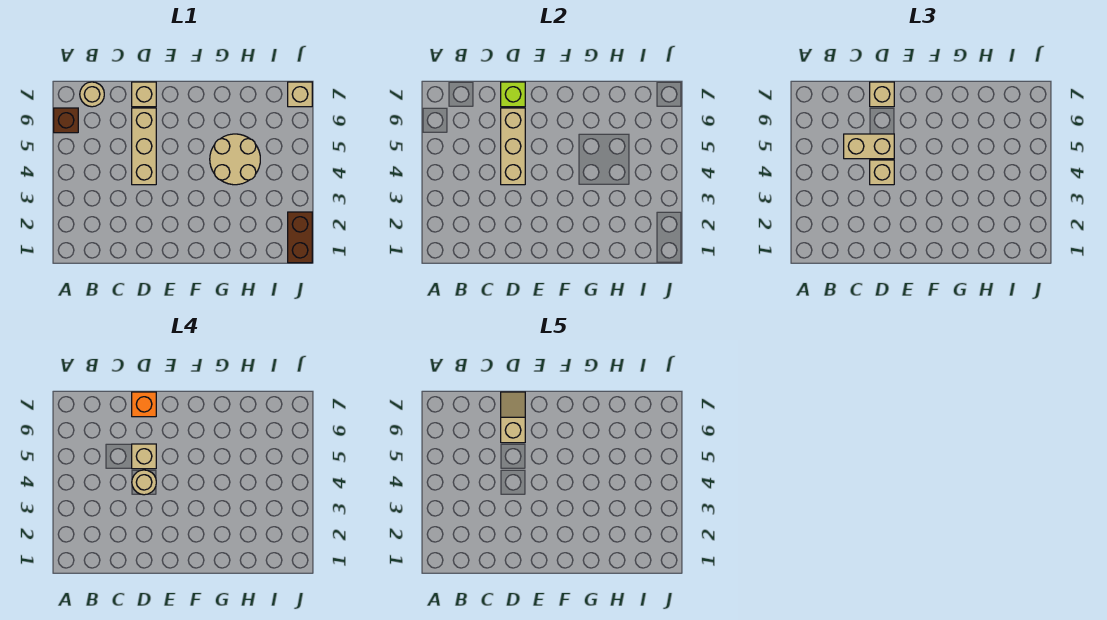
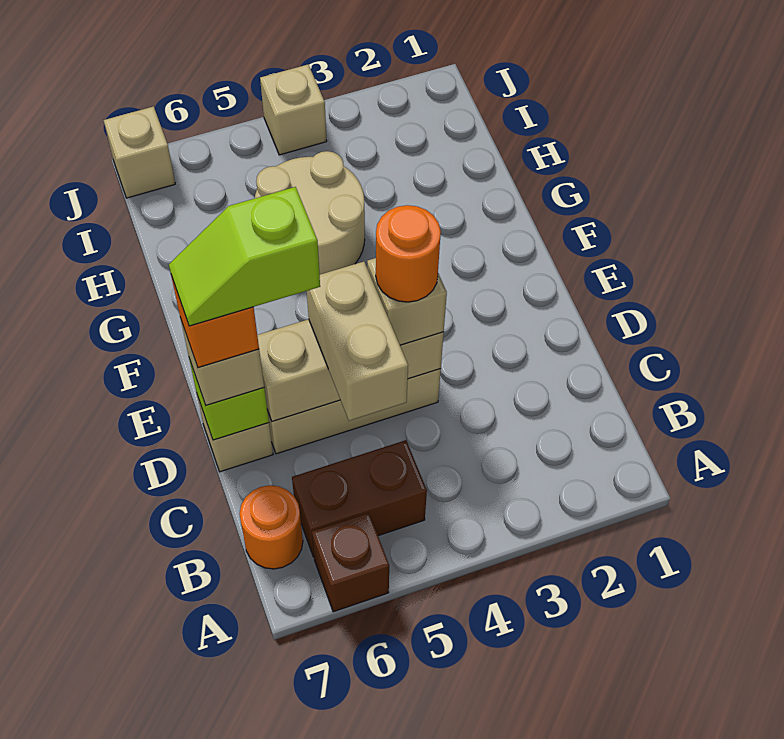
tan 1x1 round brick [80,82,104,107] -> orange 1x1 round brick [240,485,303,569]
tan 1x1 round brick [132,470,156,495] -> orange 1x1 round brick [376,205,441,302]
tan 1x1 brick [132,444,156,469] -> tan 1x1 brick moved to [260,65,327,155]
tan 1x2 slope [501,392,525,443] -> lime 1x2 slope [169,187,320,326]
brown 1x2 brick [288,212,312,263] -> brown 1x2 brick moved to [292,440,427,557]

